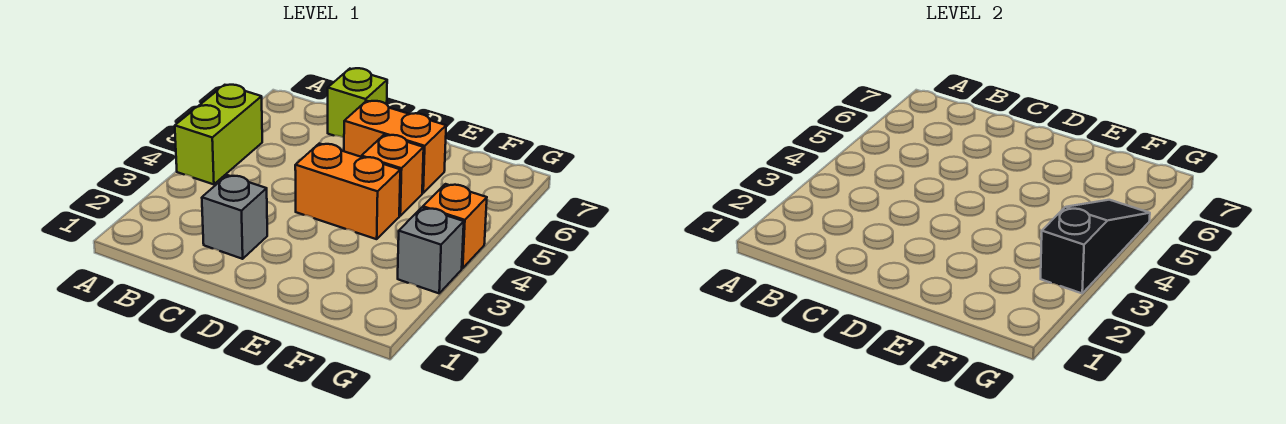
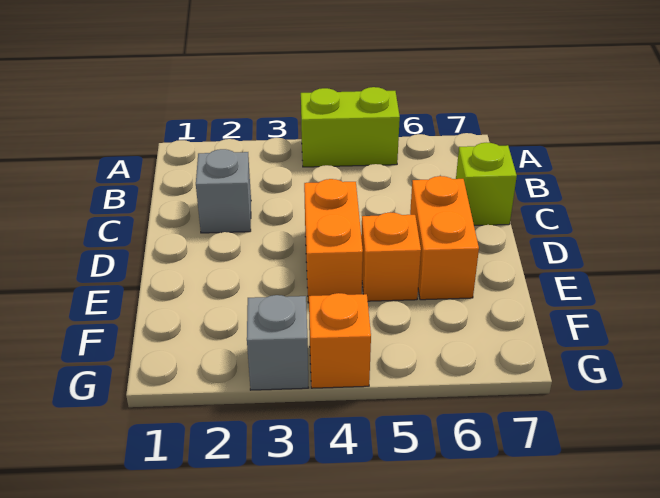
black 1x3 slope [1041,200,1150,293] -> none

